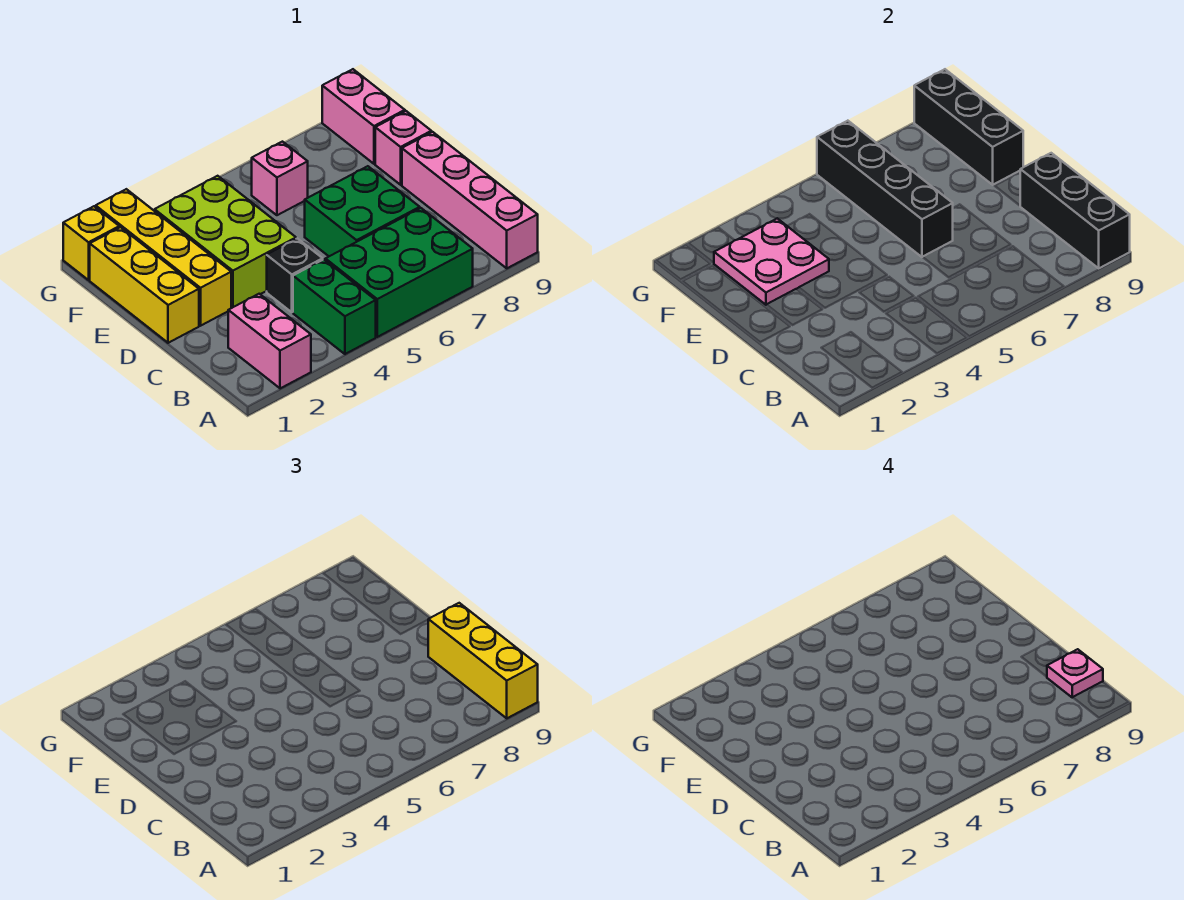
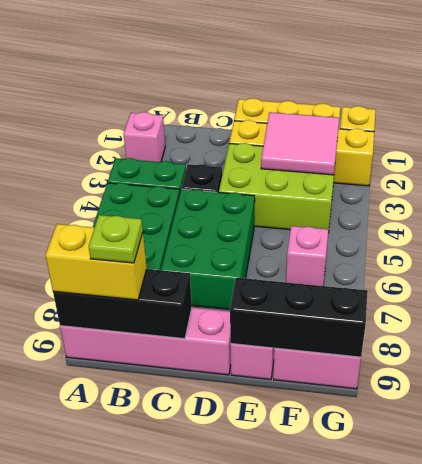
pink 1x2 brick [228,294,311,388] -> pink 1x1 brick [124,112,165,162]
yellow 1x3 brick [428,603,538,718] -> yellow 1x2 brick [45,224,147,300]
pink 1x1 plate [1047,649,1103,697] -> lime 1x1 plate [89,215,143,263]
green 2x2 brick [305,166,420,256] -> green 2x3 brick [161,189,255,310]
black 1x4 brick [817,121,953,257] -> none
pink 2x2 plate [714,218,829,305] -> pink 2x2 tile [261,112,339,175]

